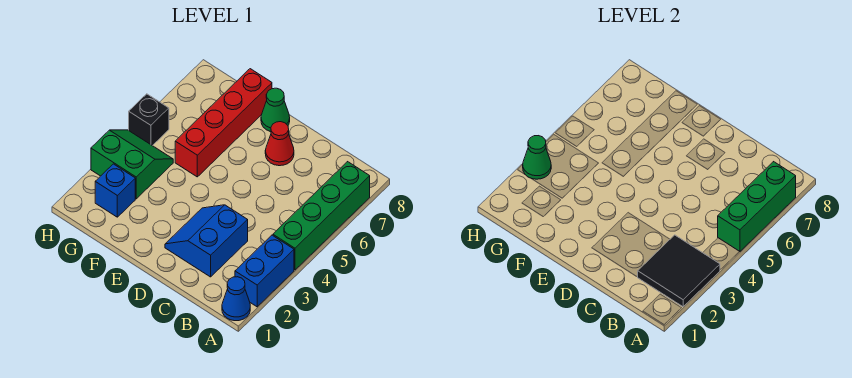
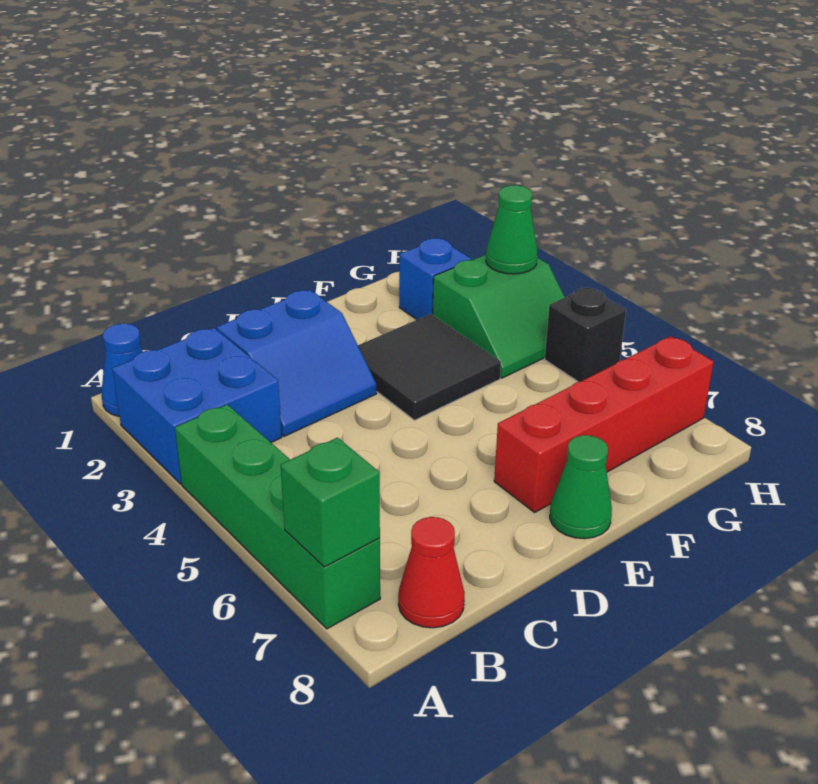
blue 1x2 brick [235,235,294,307] -> blue 2x2 brick [112,328,282,484]
black 2x2 tile [638,235,720,307] -> black 2x2 tile moved to [358,314,501,420]
green 1x3 brick [718,162,796,252] -> green 1x1 brick [281,438,380,567]
blue 2x2 slope [165,205,248,277] -> blue 2x2 slope turned to [217,290,377,436]
red 1x1 cone [265,122,294,166] -> red 1x1 cone moved to [398,517,465,628]
red 1x4 brick [175,69,272,177] -> red 1x4 brick turned to [494,336,713,512]

